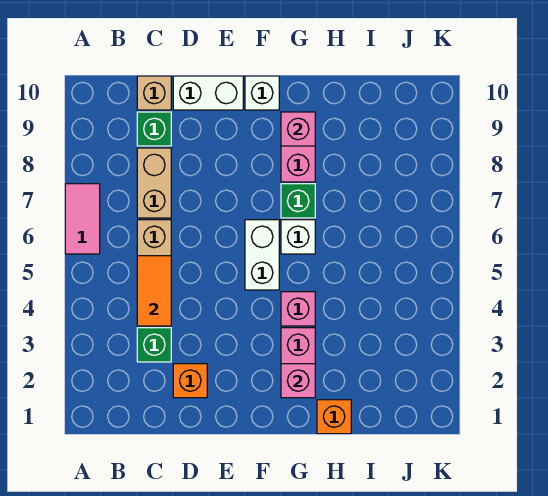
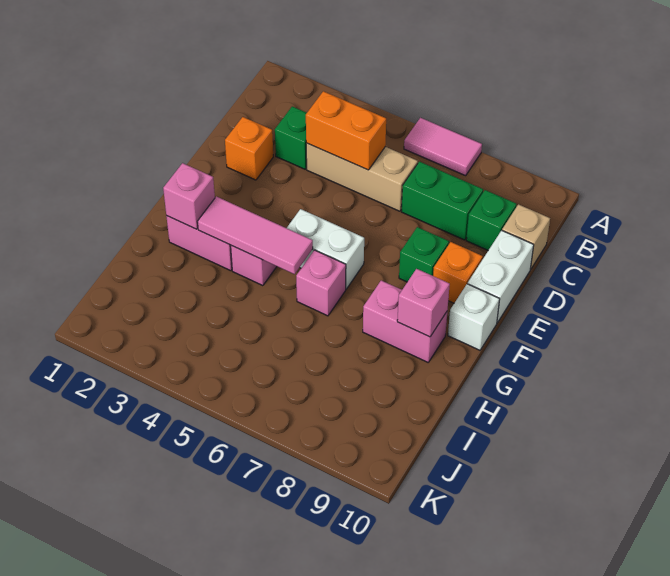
orange 1x2 tile [137,256,171,326] -> orange 1x2 brick [306,91,386,170]
tan 1x2 brick [137,148,171,218] -> green 1x2 brick [401,162,483,240]
none -> pink 1x3 tile [197,196,313,274]
white 1x1 brick [281,220,315,254] -> pink 1x1 brick [296,250,346,316]
green 1x1 brick [281,184,315,218] -> green 1x1 brick moved to [399,227,449,282]
orange 1x1 brick [317,400,351,434] -> orange 1x1 brick moved to [433,242,483,303]

